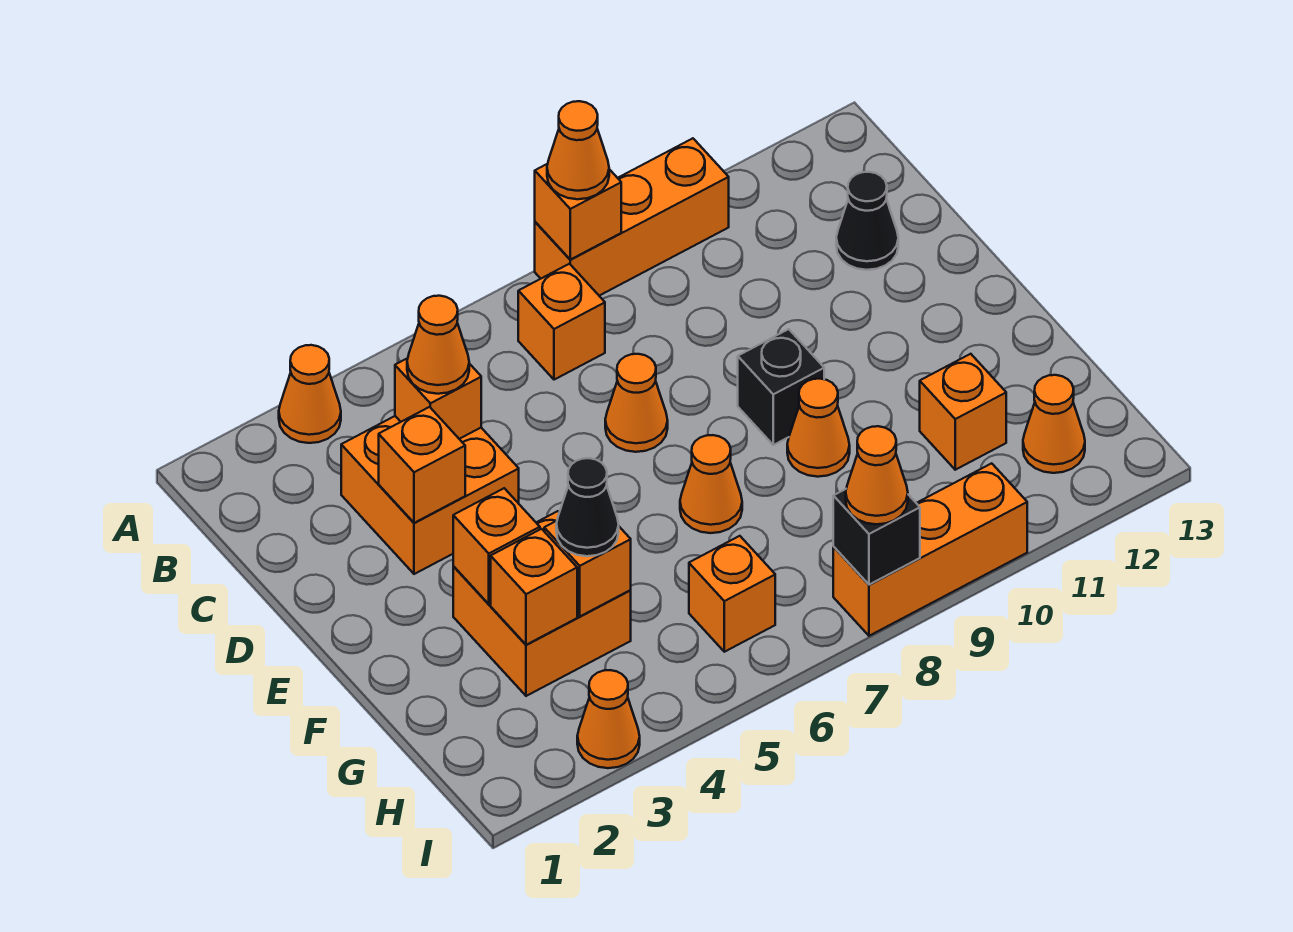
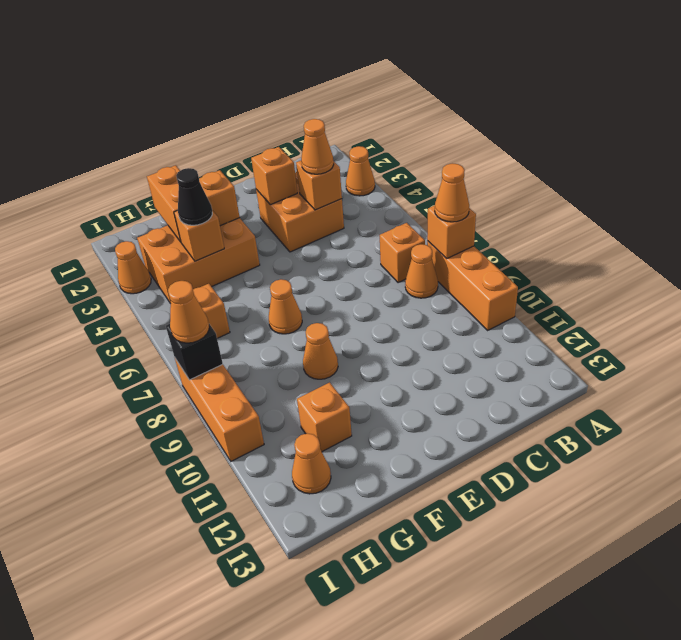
black 1x1 cone [836,172,898,270] -> none
orange 1x1 cone [605,354,668,452] -> orange 1x1 cone moved to [405,244,438,298]
black 1x1 brick [738,329,824,445] -> none
orange 2x2 brick [453,511,631,696] -> orange 2x3 brick [137,218,260,304]
orange 1x1 brick [491,529,577,645] -> orange 1x2 brick [147,165,181,242]

